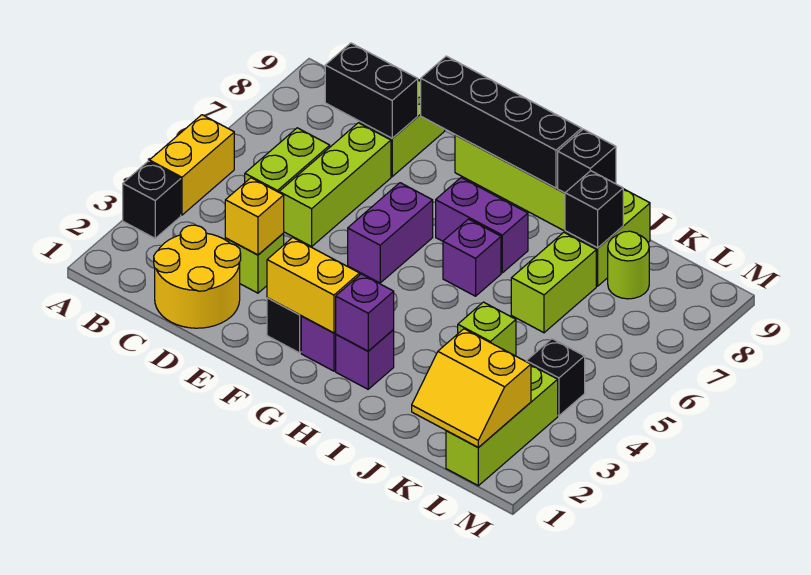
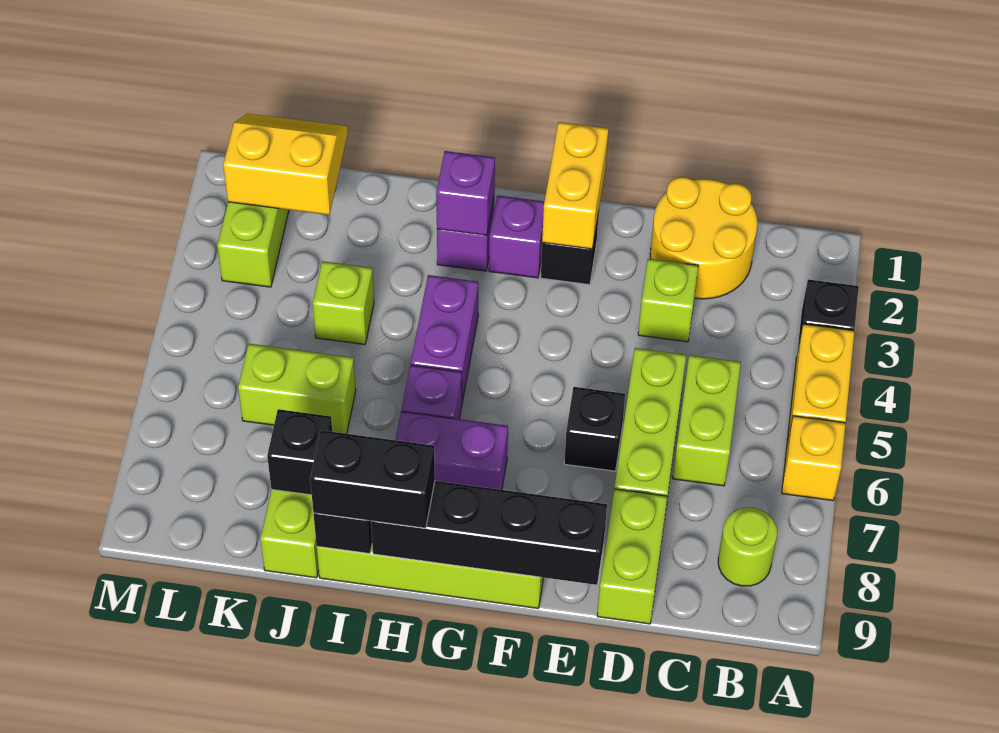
black 1x2 brick [325,43,418,138] -> black 1x2 brick moved to [310,430,435,528]
yellow 1x1 brick [225,178,284,255] -> yellow 1x1 brick moved to [782,416,846,500]
yellow 1x2 brick [267,238,360,333] -> yellow 1x2 brick turned to [542,122,609,249]
purple 1x2 brick [348,183,433,283] -> purple 1x2 brick moved to [411,275,478,402]
lime 1x2 brick [511,232,596,333] -> lime 1x2 brick turned to [238,344,356,434]
lime 1x1 round brick [608,231,649,299] -> lime 1x1 round brick moved to [718,508,777,586]
black 1x1 brick [526,339,585,416] -> black 1x1 brick moved to [564,387,625,471]

